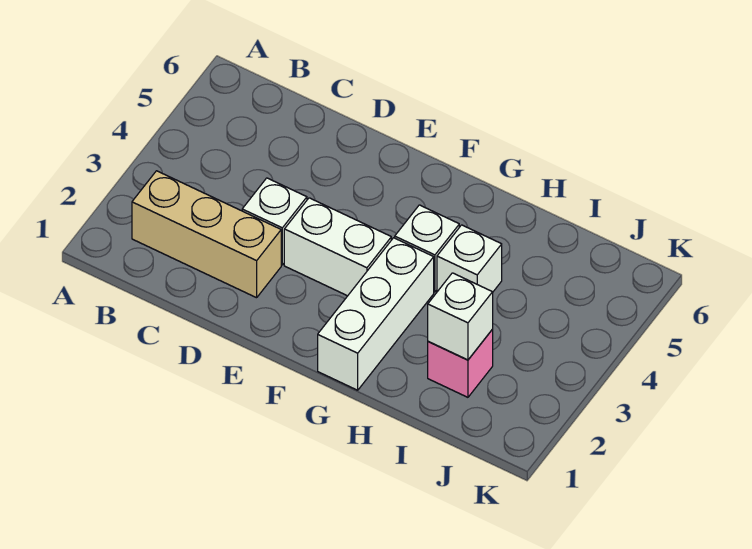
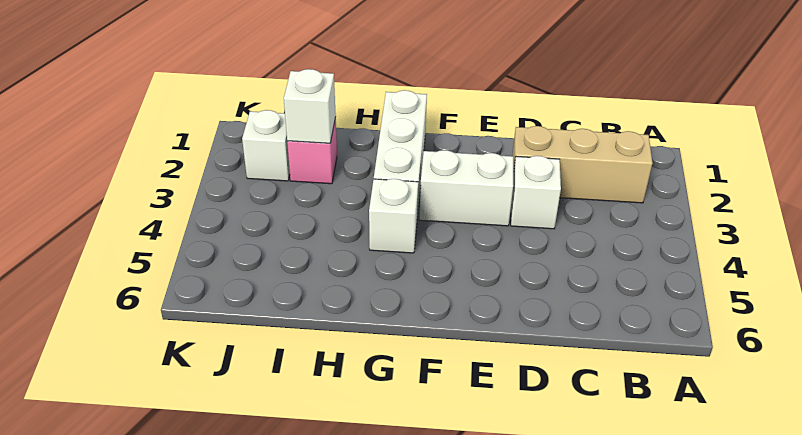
white 1x1 brick [437,225,502,292] -> white 1x1 brick moved to [242,110,290,181]

